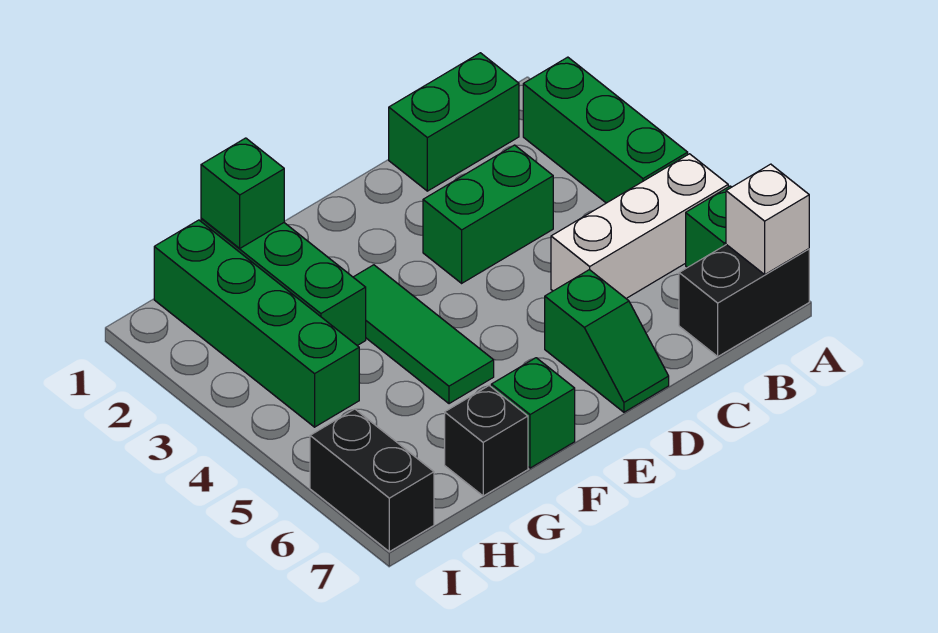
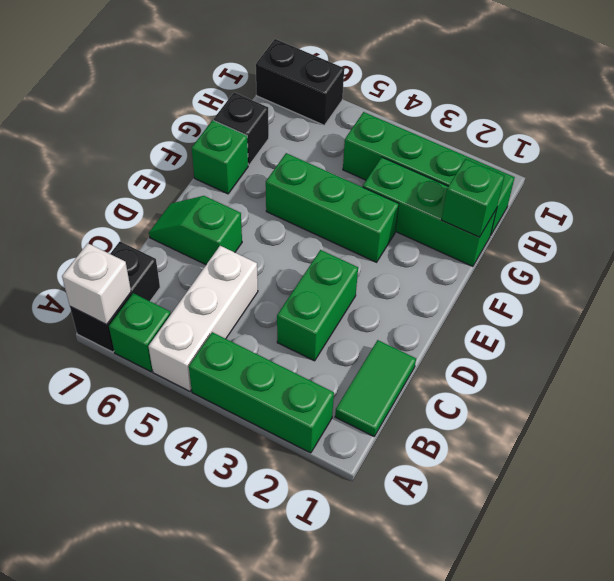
green 1x2 brick [389,53,519,191] -> green 1x2 tile [335,340,416,436]
green 1x3 tile [353,265,494,404] -> green 1x3 brick [266,153,399,262]

